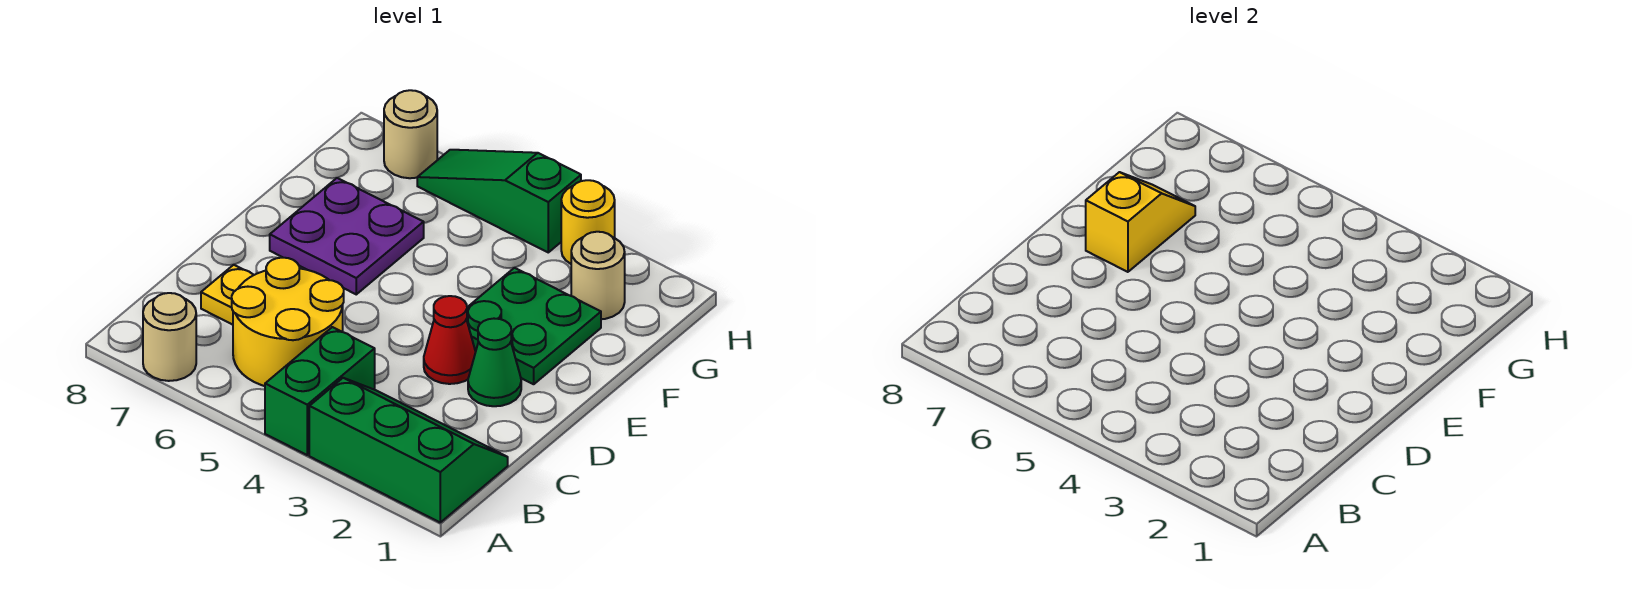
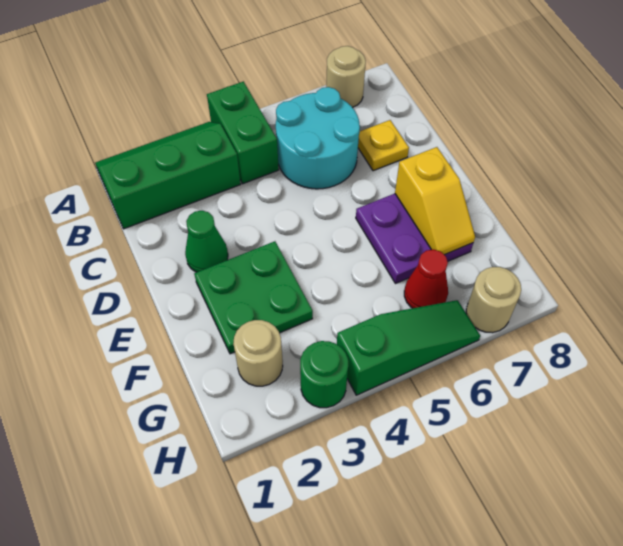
green 2x3 slope [309,378,508,522] -> green 2x3 slope turned to [95,122,241,229]
yellow 2x2 round brick [232,258,344,386] -> cyan 2x2 round brick [276,87,360,189]
red 1x1 cone [424,296,476,384] -> red 1x1 cone moved to [404,249,448,308]
yellow 1x1 round brick [561,180,615,264] -> green 1x1 round brick [300,341,348,408]

